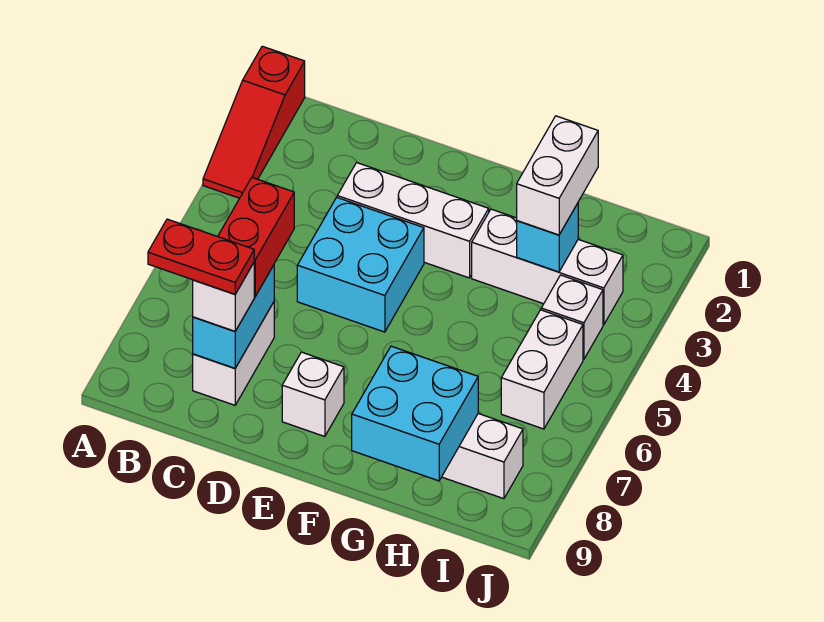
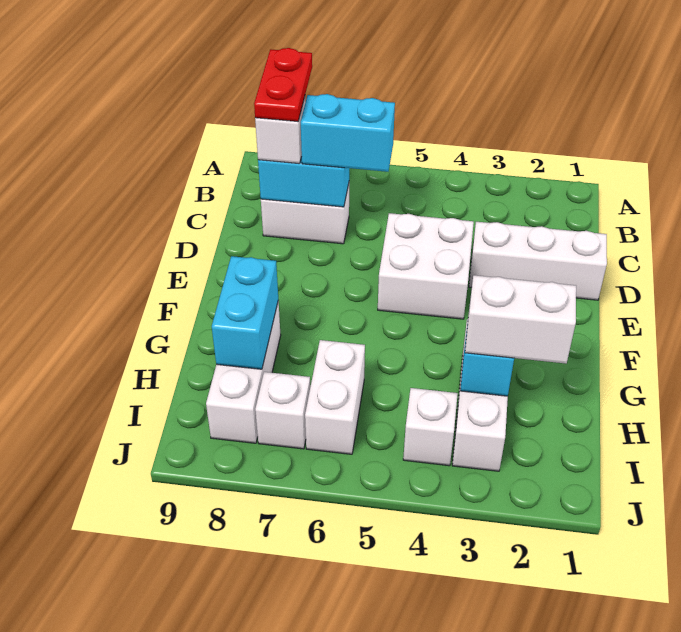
red 1x3 slope [203,46,305,198] -> none
red 1x2 brick [218,178,294,296] -> cyan 1x2 brick [301,94,395,172]
white 1x3 brick [337,163,489,278] -> white 1x3 brick turned to [469,222,607,300]
cyan 2x2 brick [297,197,424,332] -> white 2x2 brick [378,213,474,319]
white 1x1 brick [282,352,344,437] -> white 1x1 brick moved to [255,372,310,449]
cyan 2x2 brick [352,346,478,481] -> cyan 1x2 brick [212,256,278,369]
white 1x2 brick [501,310,583,429] -> white 1x2 brick turned to [305,340,365,454]

